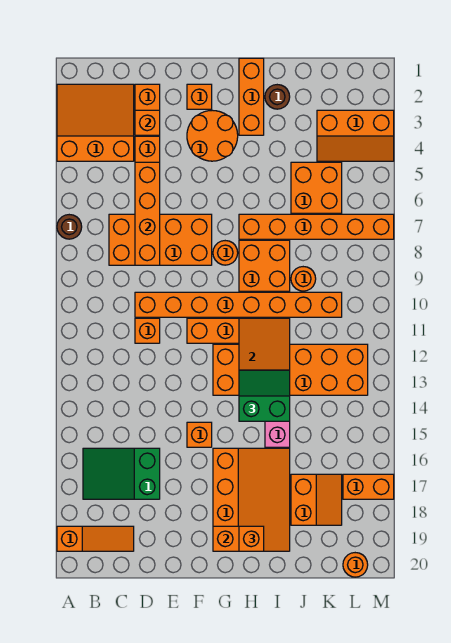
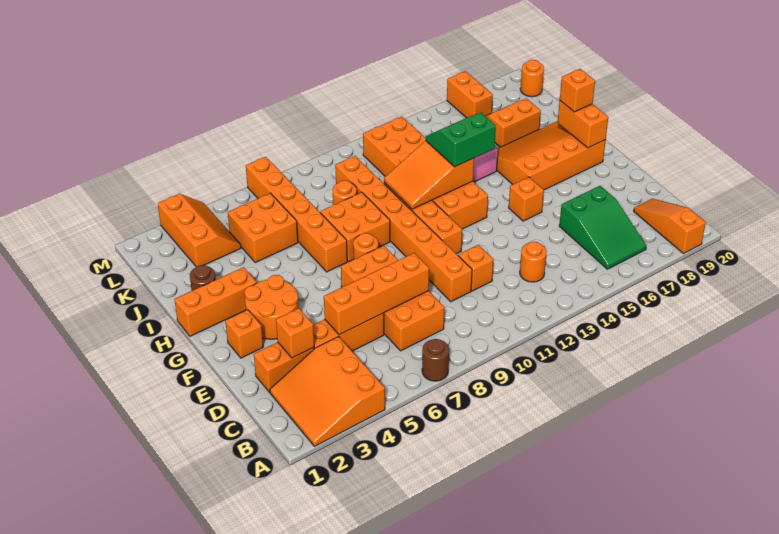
none -> orange 1x1 round brick [520,242,547,282]
green 2x2 slope [239,370,290,421] -> green 2x2 slope turned to [425,112,496,167]

